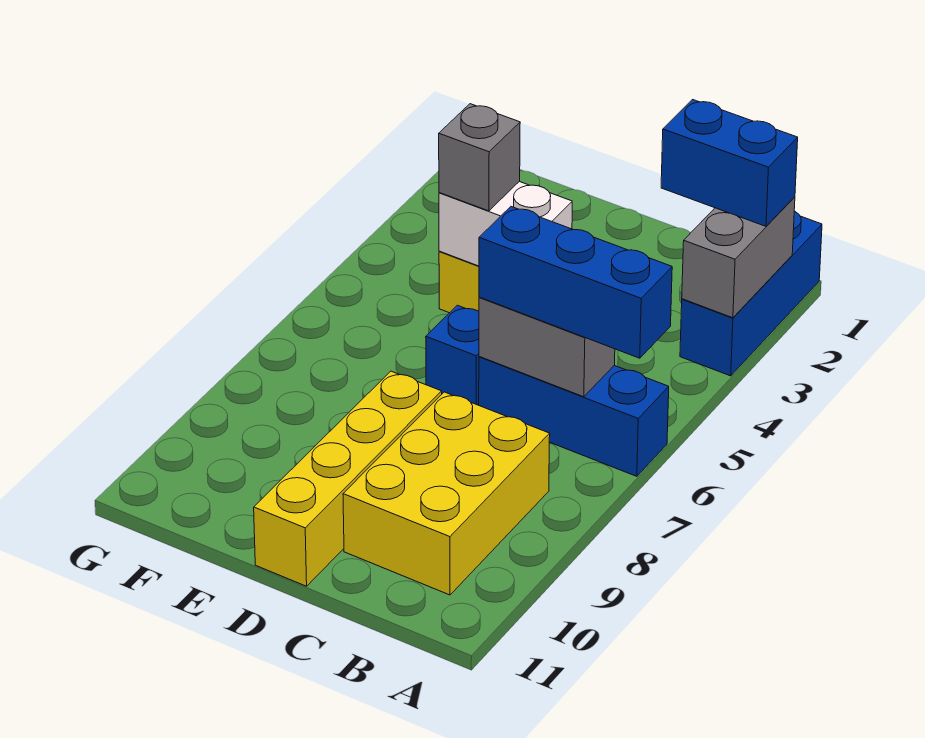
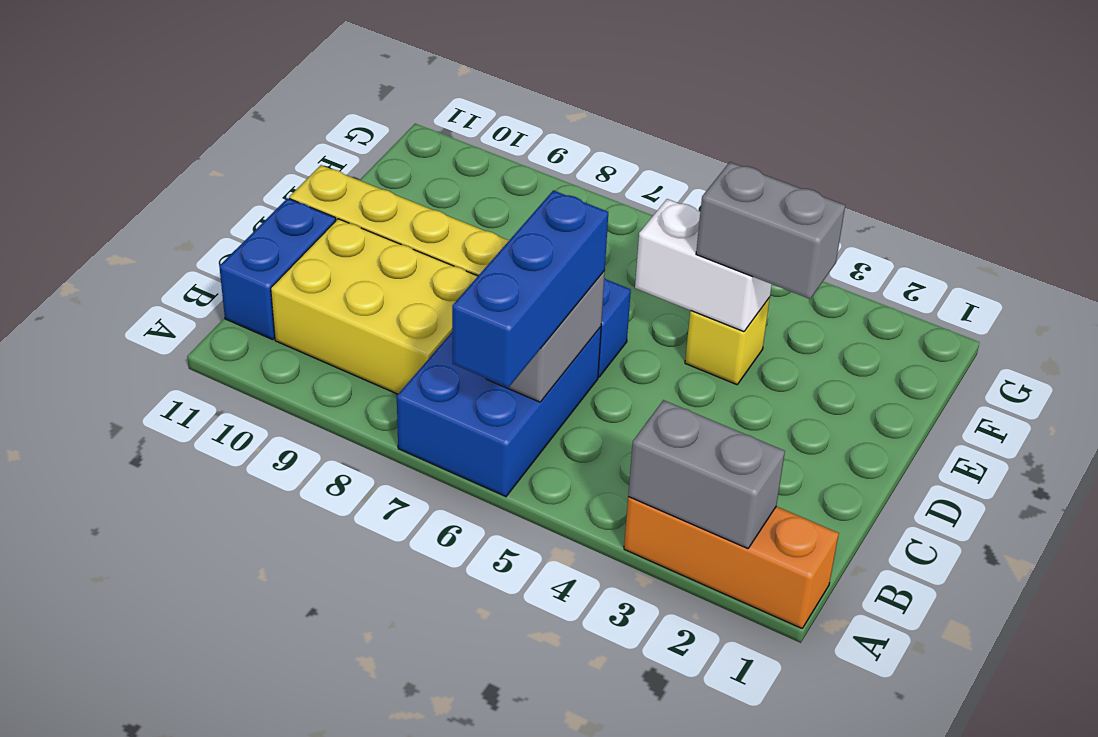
blue 1x3 brick [680,211,822,376] -> orange 1x3 brick [624,497,839,628]
blue 1x2 brick [661,100,798,226] -> blue 1x2 brick moved to [219,198,336,339]
blue 1x3 brick [479,357,669,476] -> blue 2x3 brick [397,327,601,497]
white 1x2 brick [439,182,572,266] -> white 1x2 brick turned to [635,199,772,332]
grey 1x1 brick [439,104,520,211] -> grey 1x2 brick [696,162,845,299]

